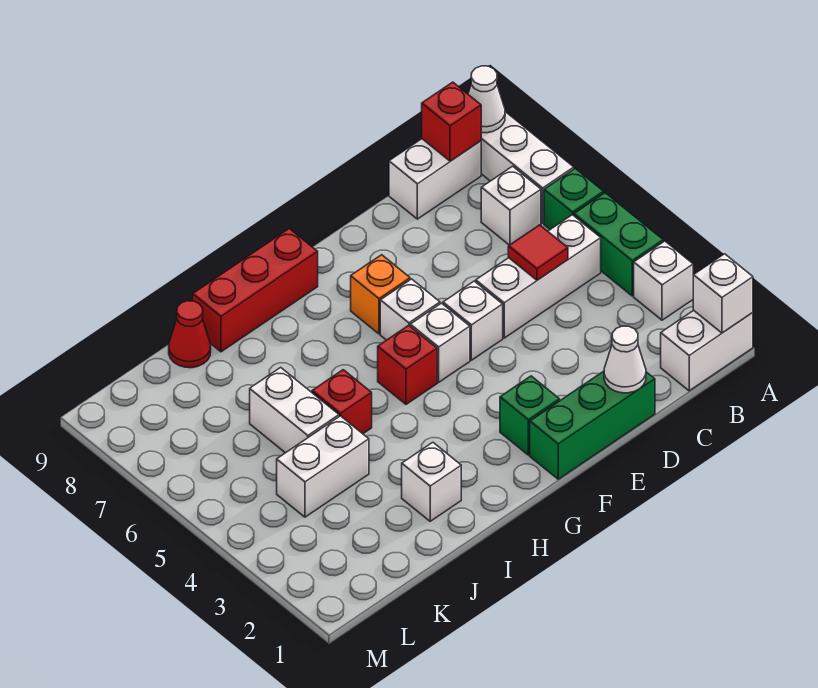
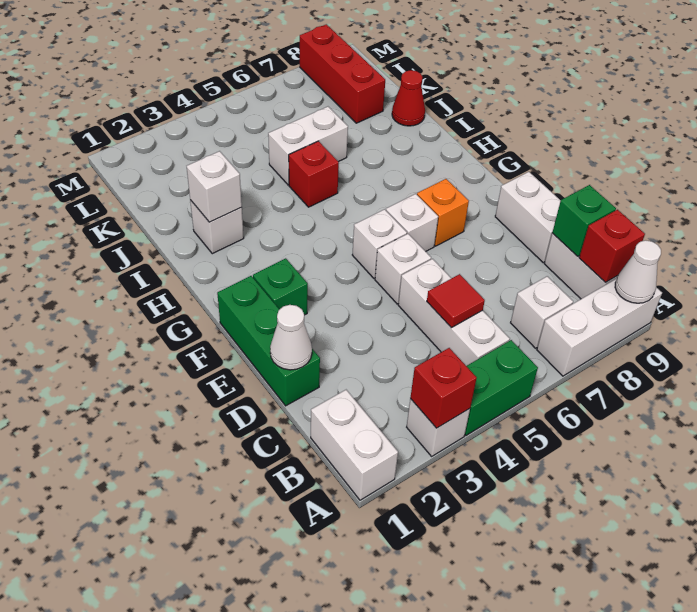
white 1x1 brick [693,254,753,333] -> white 1x1 brick moved to [187,151,242,222]
green 1x1 brick [544,168,604,229] -> green 1x1 brick moved to [552,185,616,256]
red 1x1 brick [378,325,437,404] -> red 1x1 brick moved to [410,348,477,428]
red 1x3 brick [193,229,318,352] -> red 1x3 brick moved to [300,24,385,123]
white 1x2 brick [277,416,369,517] -> white 1x2 brick moved to [495,172,561,263]

